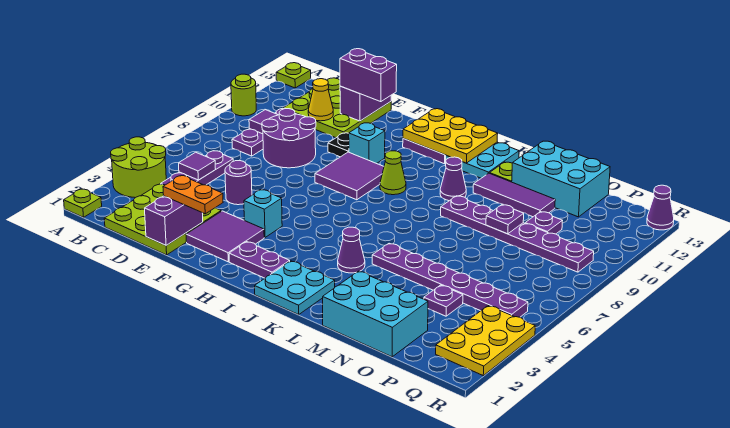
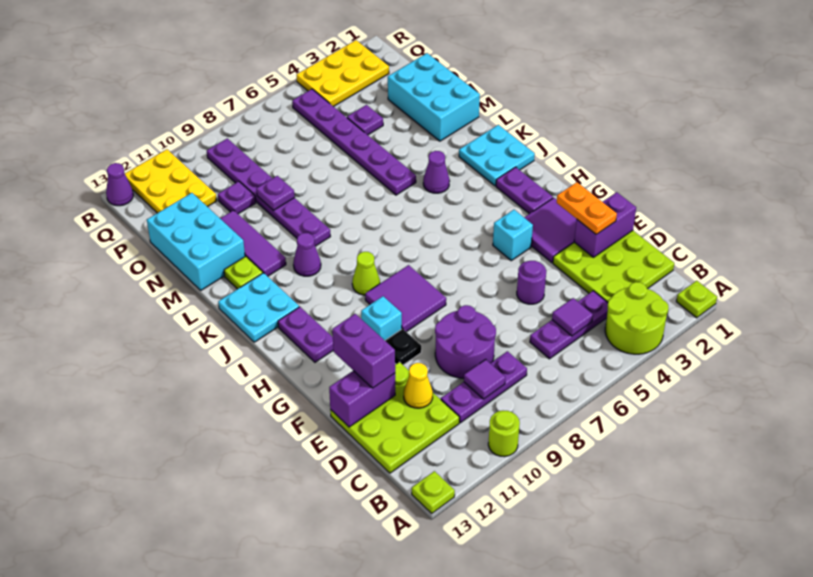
yellow 2x3 plate [403,109,498,163] -> yellow 2x3 plate moved to [125,149,217,213]

